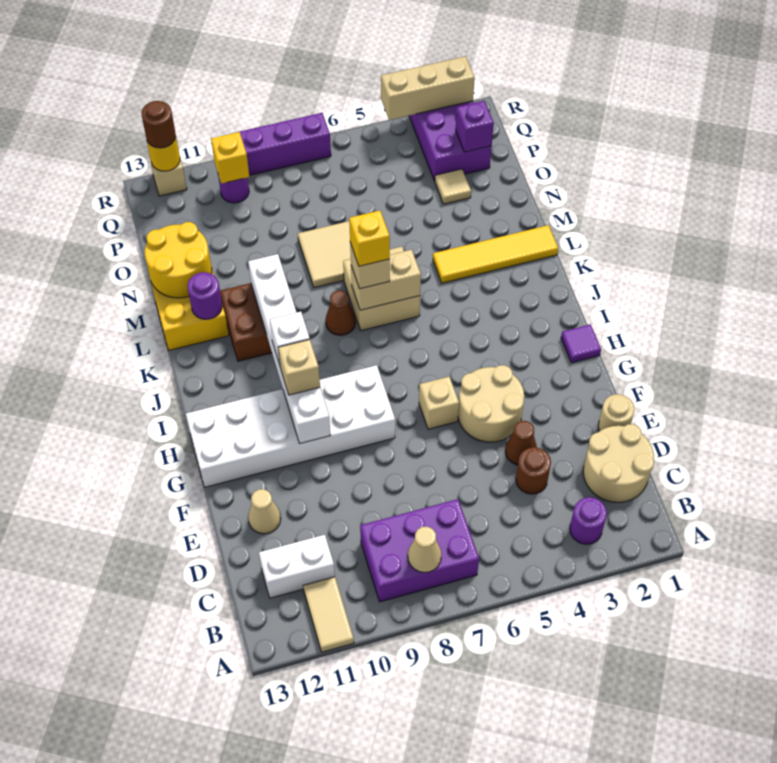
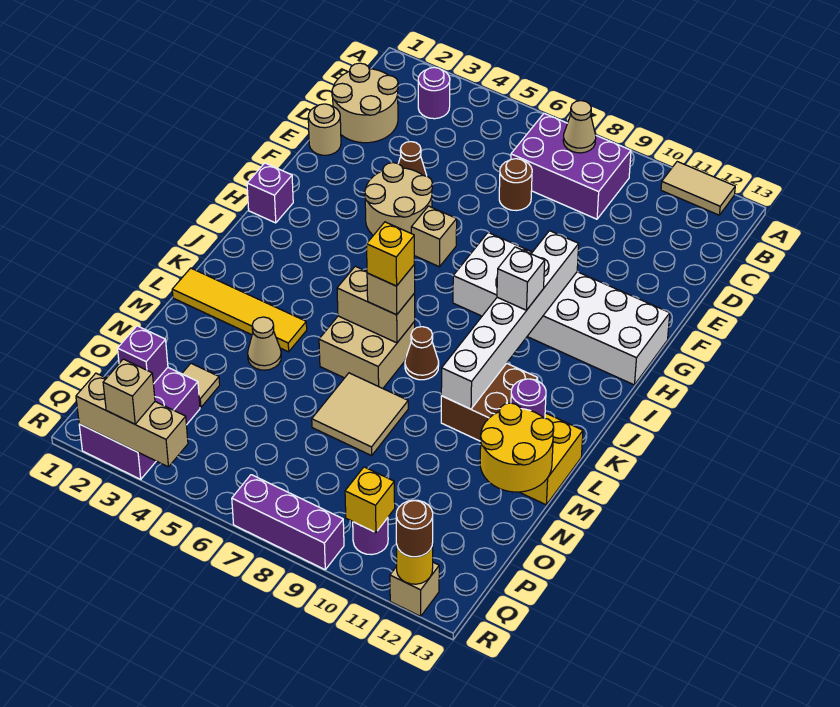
tan 1x2 tile [303,577,354,652] -> tan 1x2 tile turned to [661,162,735,215]
white 1x2 brick [259,535,335,598] -> none
brown 1x1 round brick [516,447,551,494] -> brown 1x1 round brick moved to [499,159,532,211]
tan 1x1 cone [248,489,281,534] -> tan 1x1 cone moved to [248,317,281,370]
purple 1x1 tile [561,324,601,363] -> purple 1x1 brick [247,163,293,223]
tan 1x1 brick [278,339,320,395] -> tan 1x1 brick moved to [103,359,155,424]

